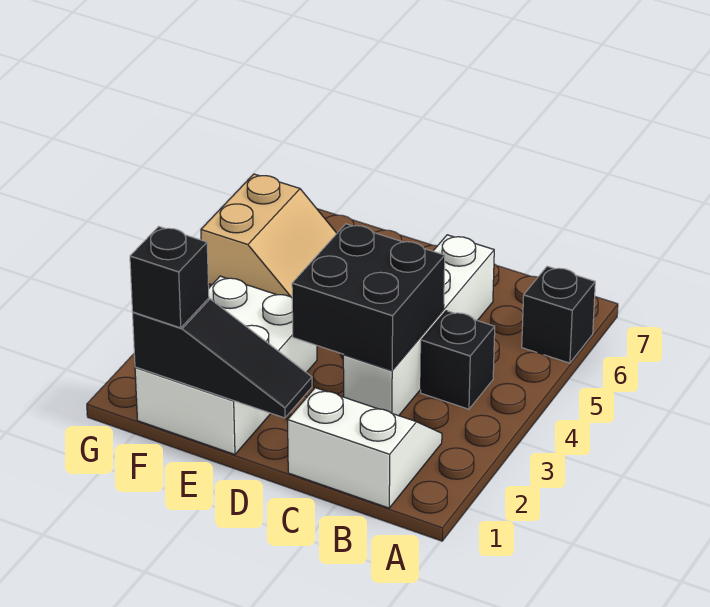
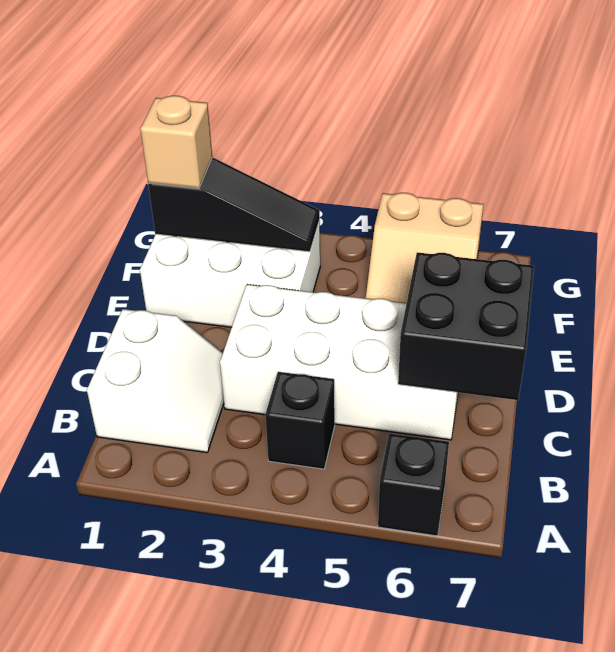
white 1x4 brick [343,235,494,416] -> white 2x4 brick [220,284,458,440]
black 2x2 brick [292,224,445,370] -> black 2x2 brick moved to [398,252,534,400]
black 1x3 slope [133,298,312,418] -> black 1x3 slope turned to [148,158,320,252]
black 1x1 brick [130,226,209,328] -> tan 1x1 brick [140,96,212,188]

